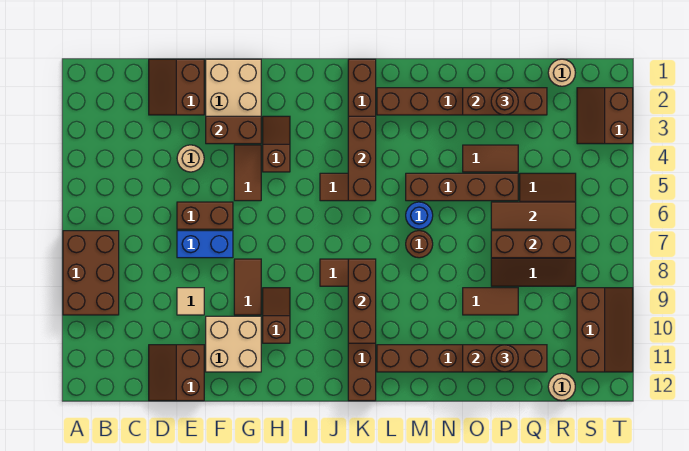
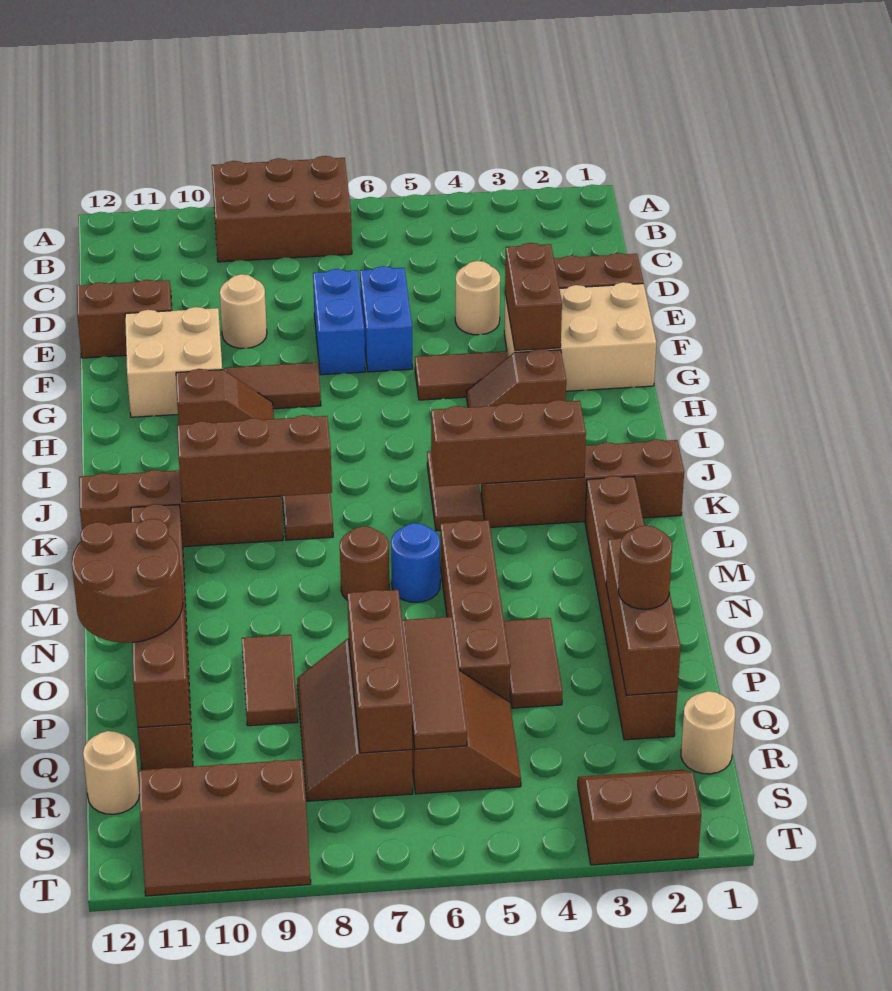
brown 1x2 brick [177,202,233,229] -> blue 1x2 brick [360,266,413,372]
tan 1x1 tile [177,288,204,315] -> tan 1x1 round brick [220,274,267,348]
brown 1x2 slope [263,116,290,172] -> brown 1x2 slope turned to [467,349,566,407]
brown 1x1 round brick [491,345,518,372] -> brown 2x2 round brick [72,519,183,643]

